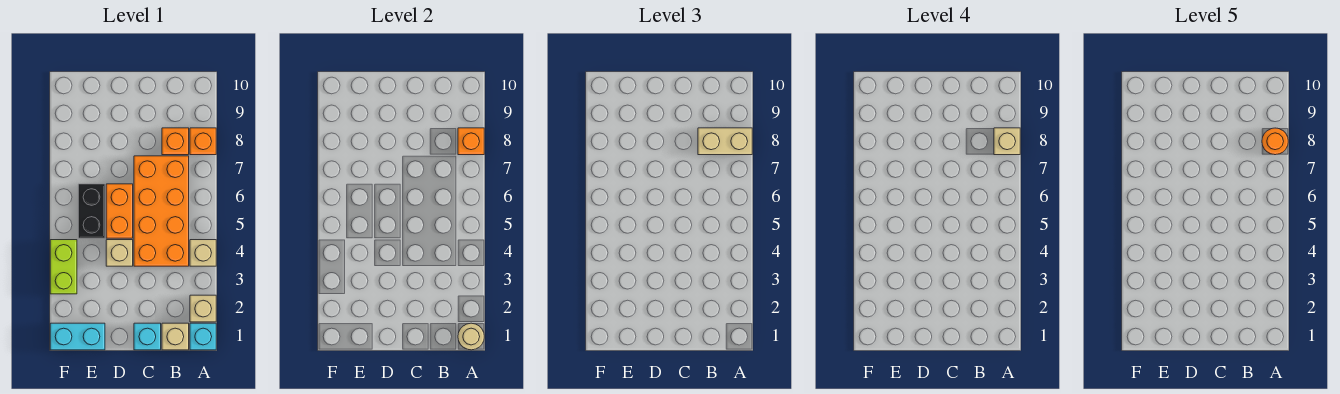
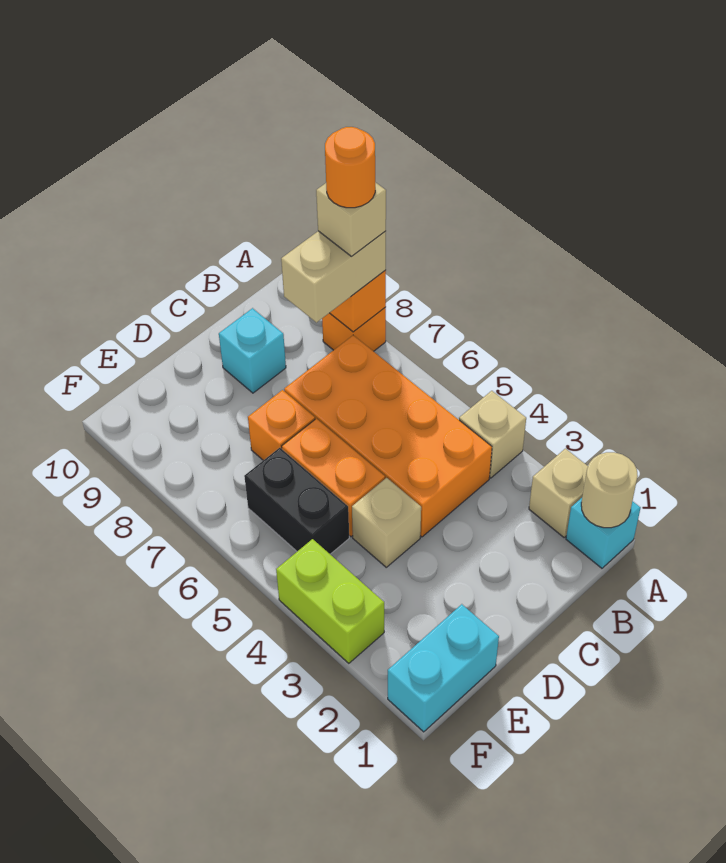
tan 1x1 brick [162,323,189,350] -> none
orange 1x1 brick [162,128,189,155] -> orange 1x1 brick moved to [248,390,315,460]
cyan 1x1 brick [134,323,161,350] -> cyan 1x1 brick moved to [219,308,286,393]

